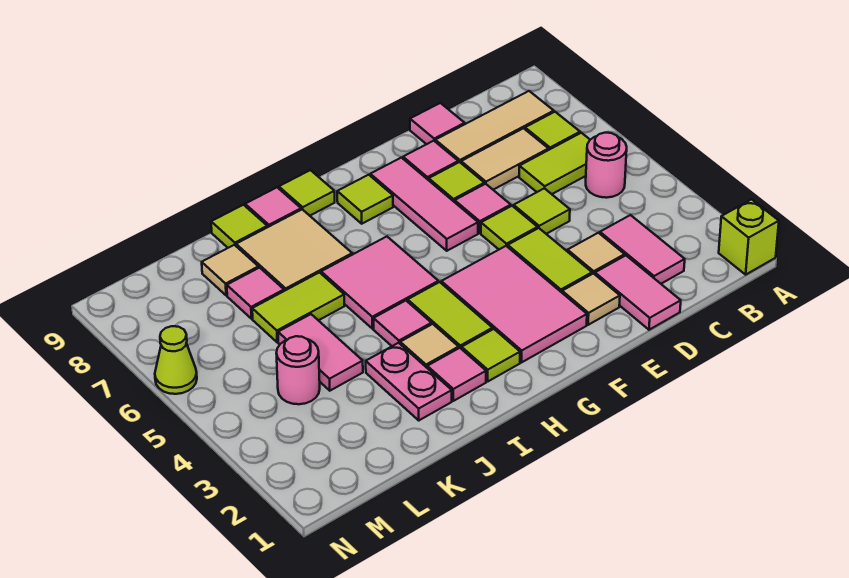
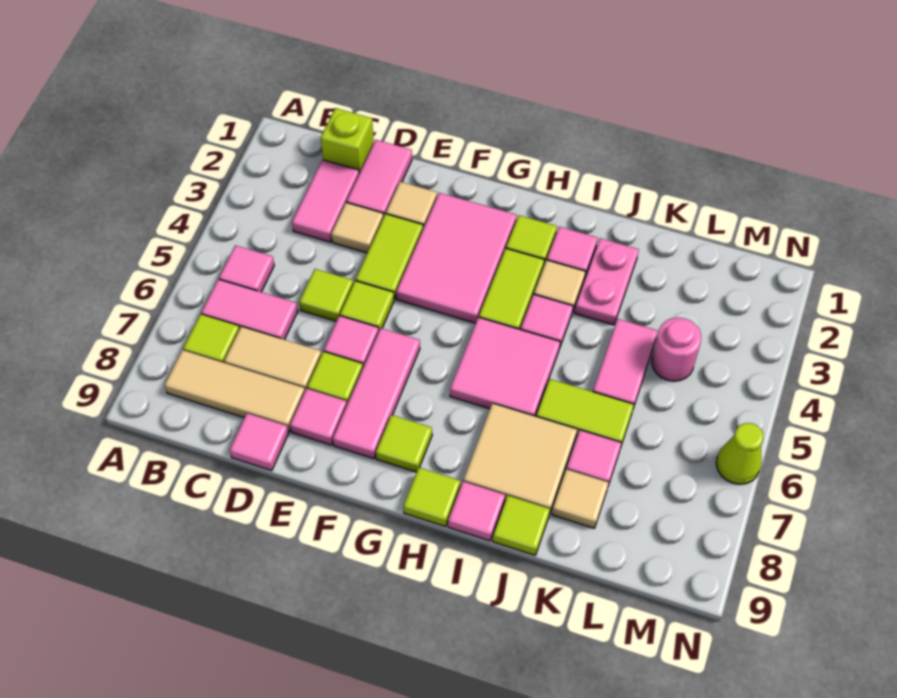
lime 1x1 brick [719,199,779,275] -> lime 1x1 brick moved to [321,108,374,173]
pink 1x1 round brick [586,133,627,198] -> pink 1x1 tile [219,245,274,292]
lime 1x2 tile [519,133,590,194] -> pink 1x2 tile [201,279,298,340]

